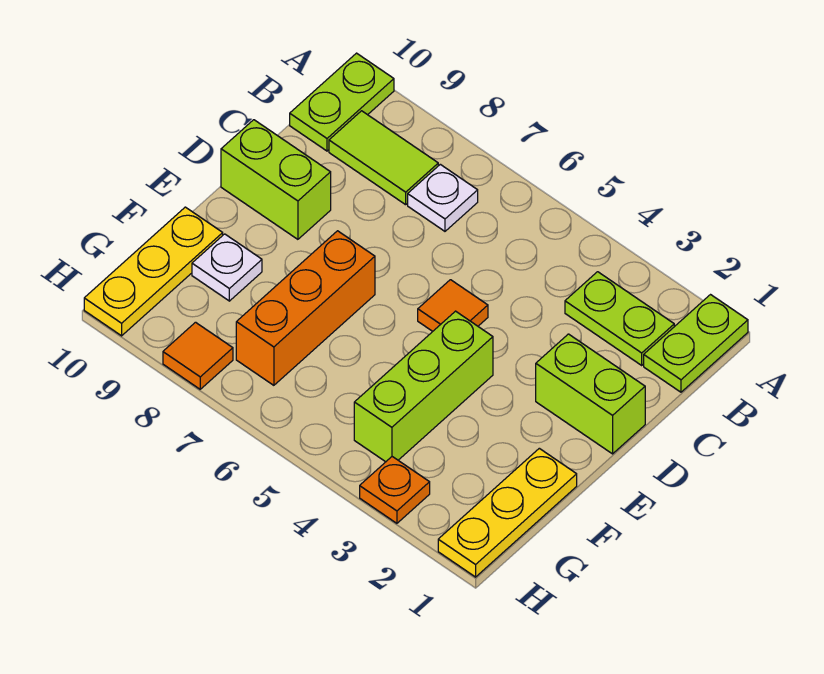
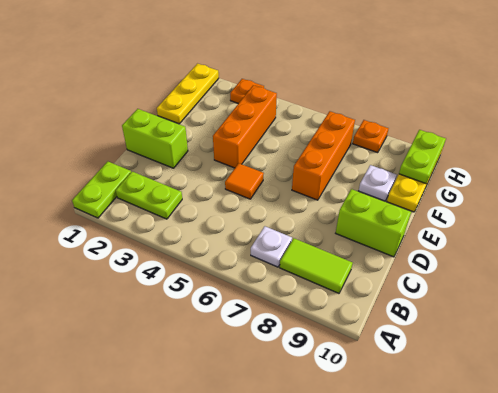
lime 1x2 plate [290,53,394,151] -> lime 1x2 plate moved to [399,130,446,183]
lime 1x3 brick [354,311,493,462] -> orange 1x3 brick [213,85,277,168]
orange 1x1 tile [163,322,233,389] -> orange 1x1 plate [353,120,389,153]

